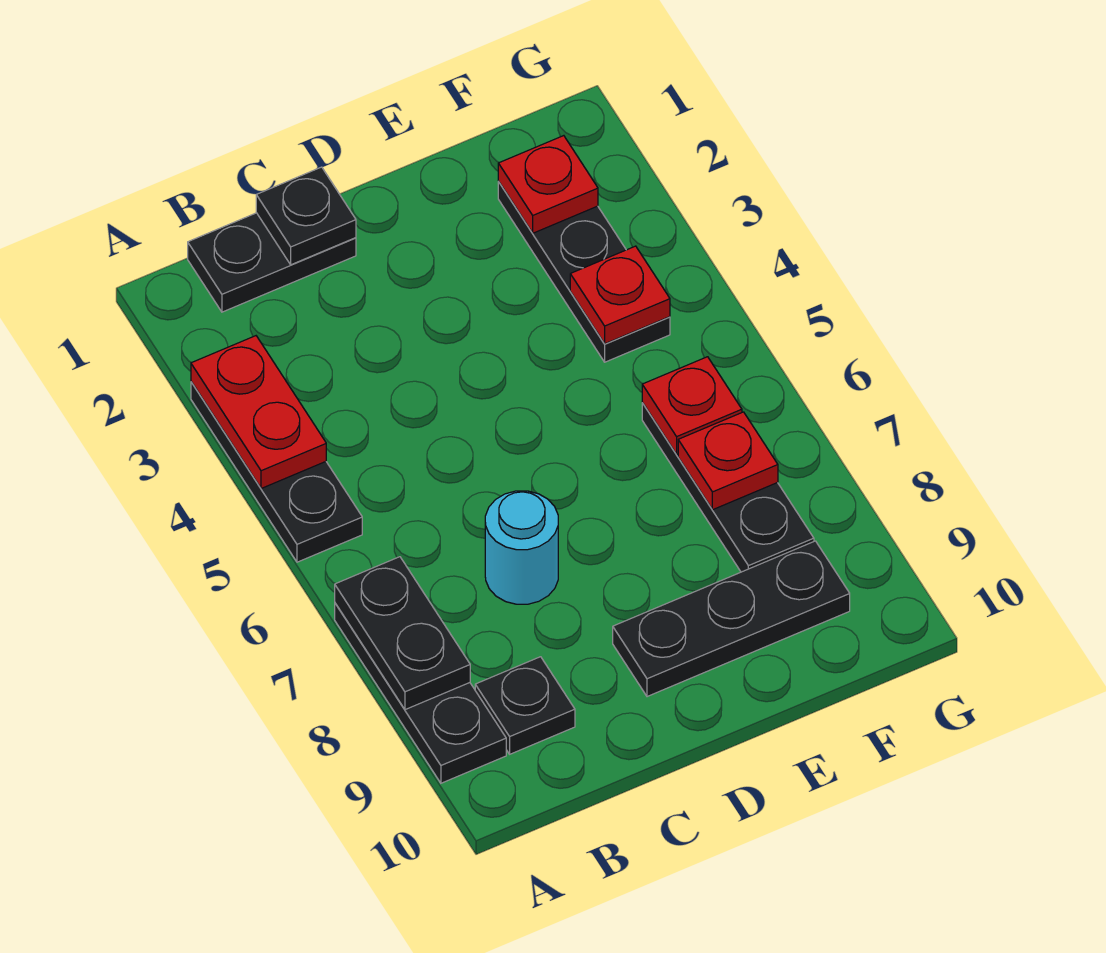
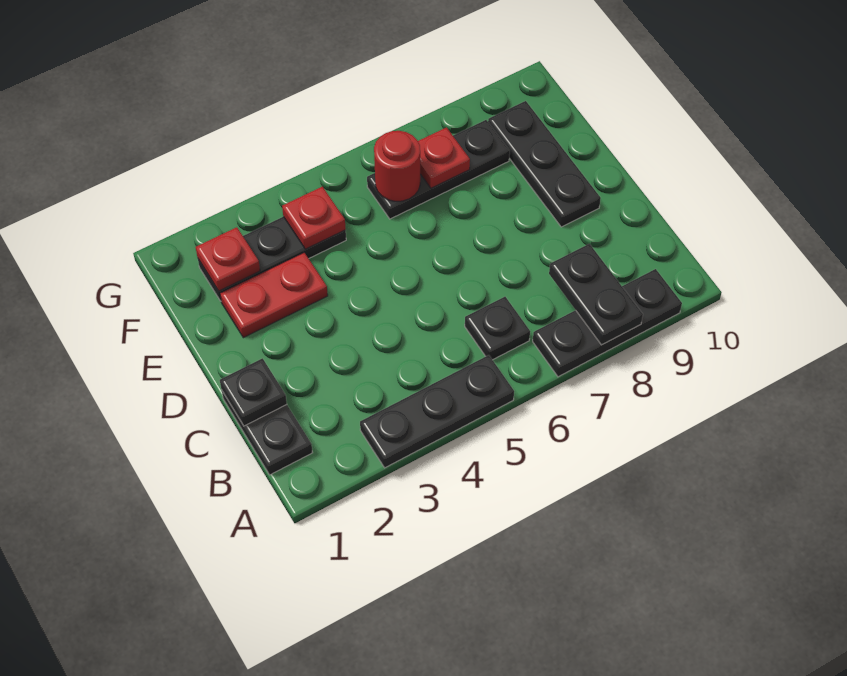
red 1x2 plate [191,336,326,489] -> red 1x2 plate moved to [220,253,328,338]
black 1x2 plate [335,557,470,710] -> black 1x2 plate turned to [549,244,643,345]
black 1x1 plate [475,657,575,754] -> black 1x1 plate moved to [465,297,530,360]
cyan 1x1 round brick [485,491,558,604] -> none
red 1x1 plate [642,357,742,454] -> red 1x1 round brick [374,131,420,201]

